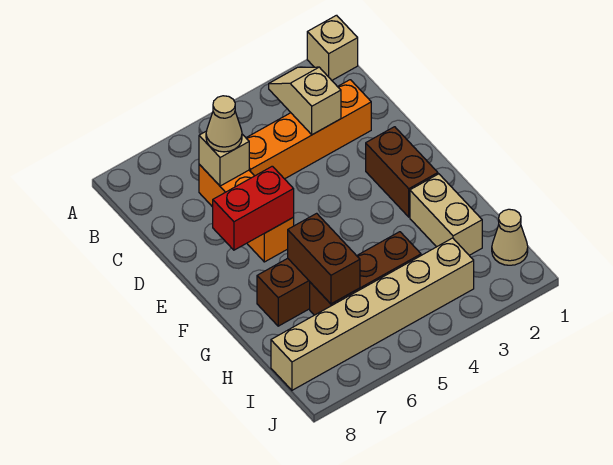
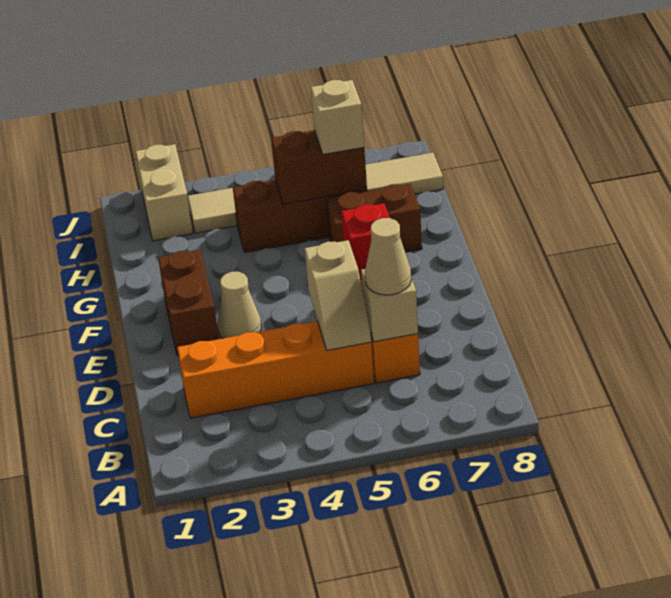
tan 1x1 brick [307,15,358,80] -> tan 1x1 brick moved to [311,80,364,154]
tan 1x2 slope [269,67,341,135] -> tan 1x2 slope moved to [305,240,371,350]
red 1x2 brick [213,166,294,250] -> red 1x1 brick [341,203,390,279]
tan 1x2 brick [410,174,482,255] -> tan 1x2 brick moved to [136,144,193,241]
brown 1x2 brick [288,213,360,304] -> brown 1x2 brick turned to [271,130,367,204]
tan 1x1 cone [492,209,528,265] -> tan 1x1 cone moved to [218,272,261,338]
tan 1x6 brick [271,238,474,390] -> tan 1x6 tile [188,153,443,233]

